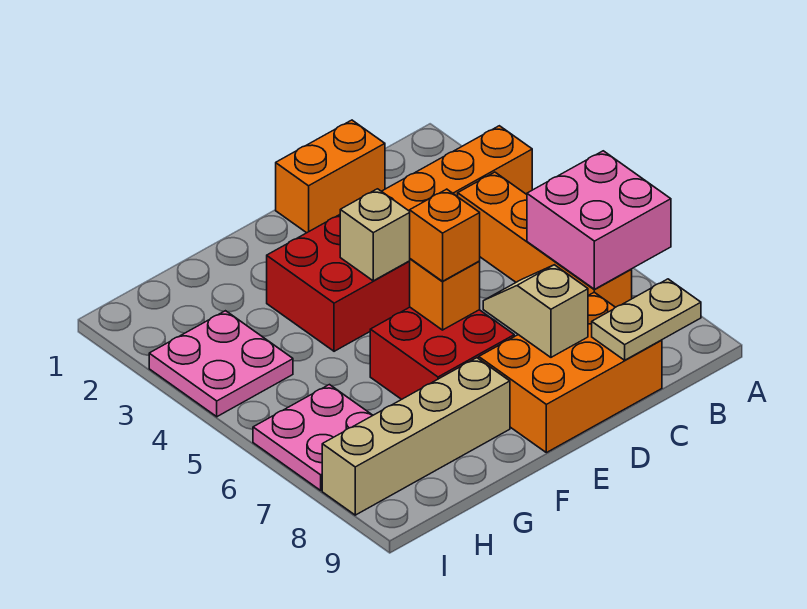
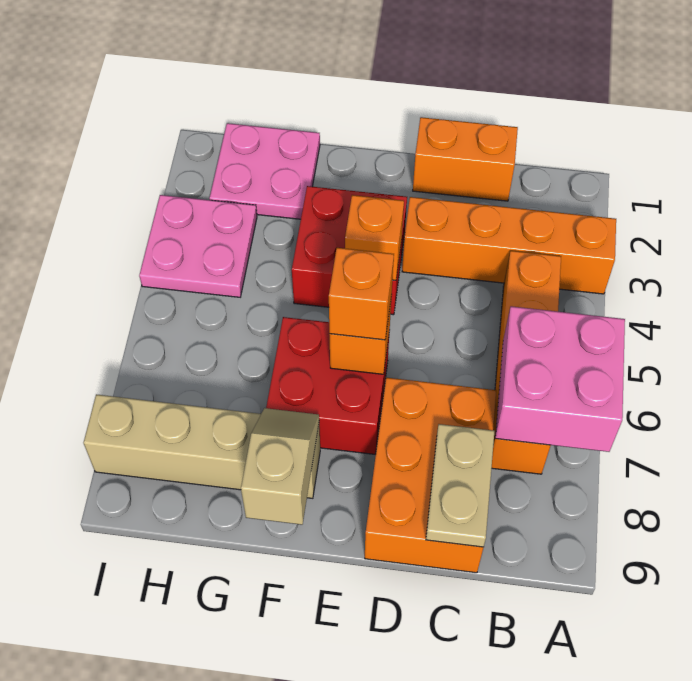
tan 1x2 plate [592,279,701,360] -> tan 1x2 plate turned to [426,424,494,547]
orange 2x3 brick [479,292,662,453] -> orange 2x3 brick turned to [365,378,496,573]
tan 1x2 slope [483,265,588,357] -> tan 1x2 slope moved to [241,408,319,525]
tan 1x1 brick [340,189,410,281] -> orange 1x1 brick [345,195,404,280]
pink 2x2 plate [253,385,373,490] -> pink 2x2 plate moved to [210,123,320,219]

